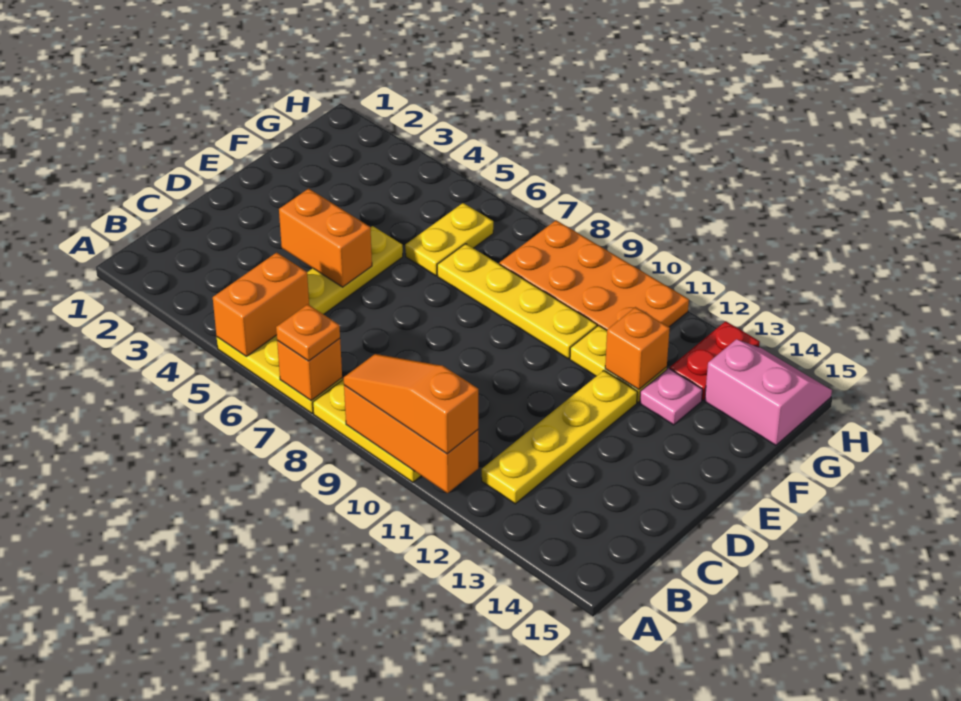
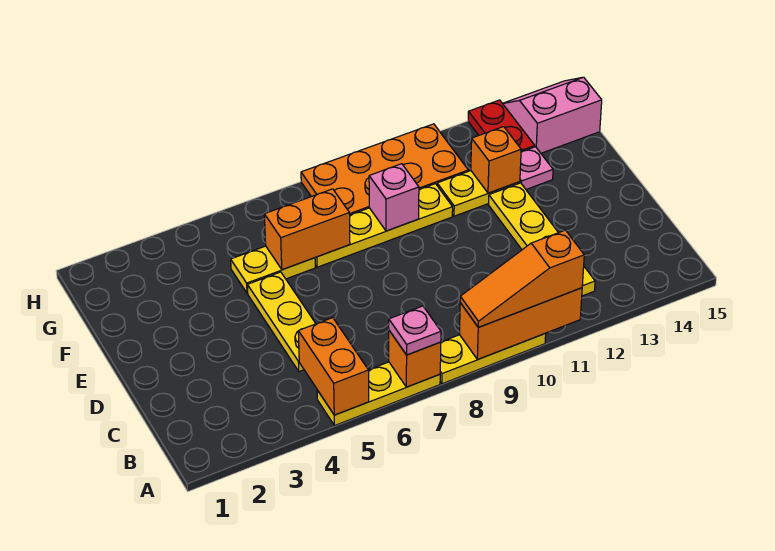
orange 1x1 plate [276,304,340,361] -> pink 1x1 plate [389,306,441,355]
orange 1x2 brick [279,189,372,287] -> orange 1x2 brick moved to [264,189,350,270]
yellow 1x2 plate [405,203,493,276] -> yellow 1x2 plate turned to [231,246,315,293]
none -> pink 1x1 brick [369,164,419,231]

